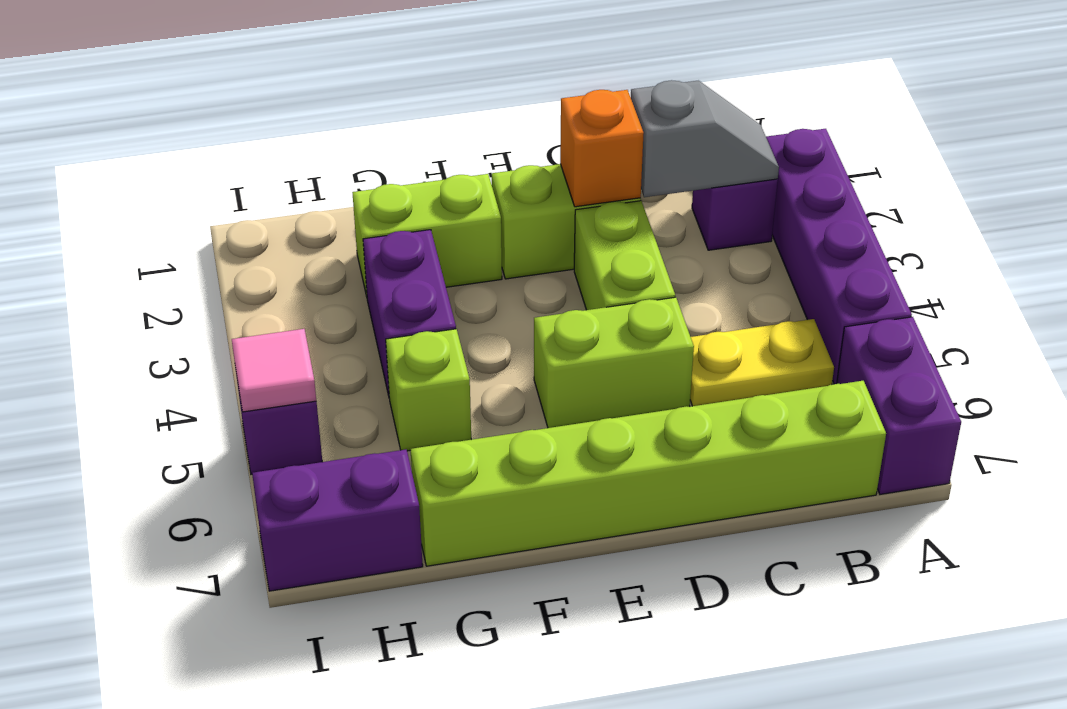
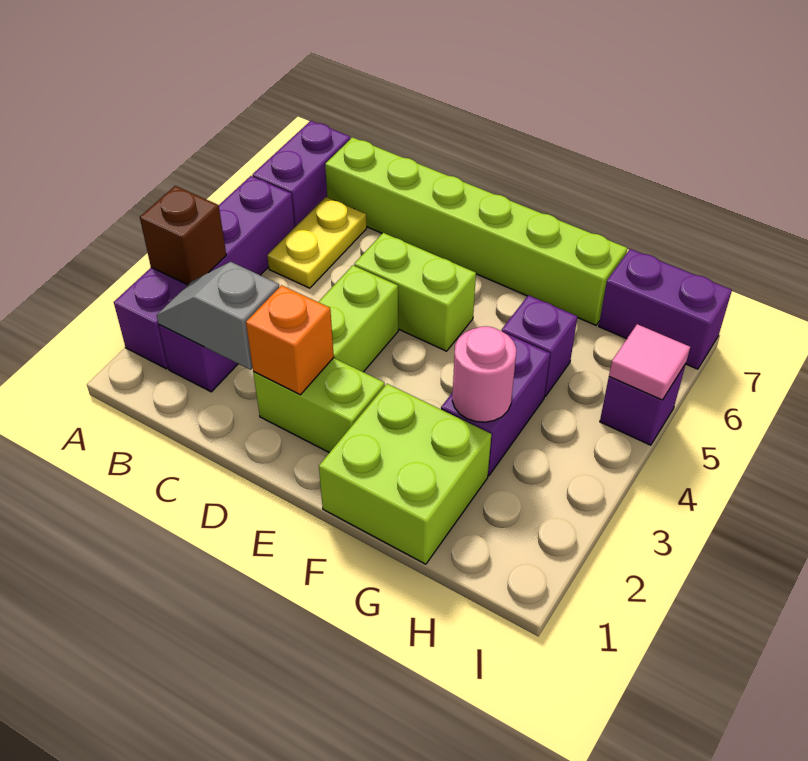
none -> brown 1x1 brick [140,186,226,285]
yellow 1x2 plate [690,319,834,406] -> yellow 1x2 plate turned to [267,197,367,288]
lime 1x2 brick [352,174,502,296] -> lime 2x2 brick [319,384,491,564]
none -> pink 1x1 round brick [452,326,516,422]
lime 1x1 brick [386,329,471,451] -> purple 1x1 brick [502,295,577,396]

